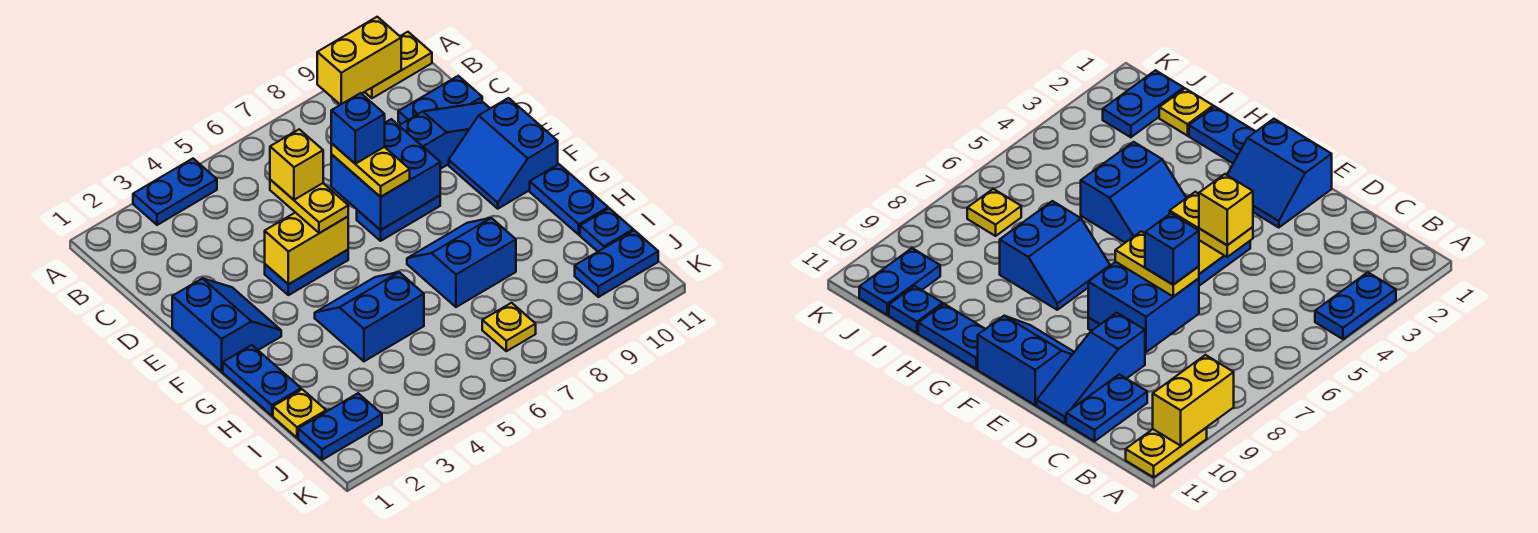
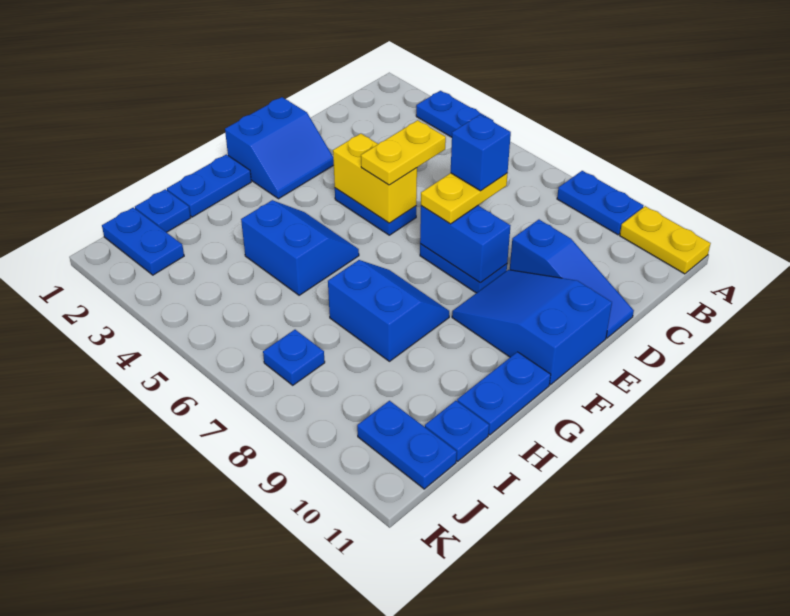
yellow 1x2 brick [317,17,401,105] -> none
blue 1x2 plate [398,76,482,124] -> blue 1x2 plate moved to [557,171,643,235]
yellow 1x1 brick [270,129,323,200] -> none
blue 2x2 brick [331,119,440,230] -> blue 1x2 brick [420,206,510,283]
blue 2x2 slope [449,98,558,209] -> blue 2x3 slope [452,270,612,385]
yellow 1x1 plate [273,389,326,438] -> blue 1x1 plate [135,189,191,232]
yellow 1x1 plate [482,303,536,351] -> blue 1x1 plate [263,330,325,385]

